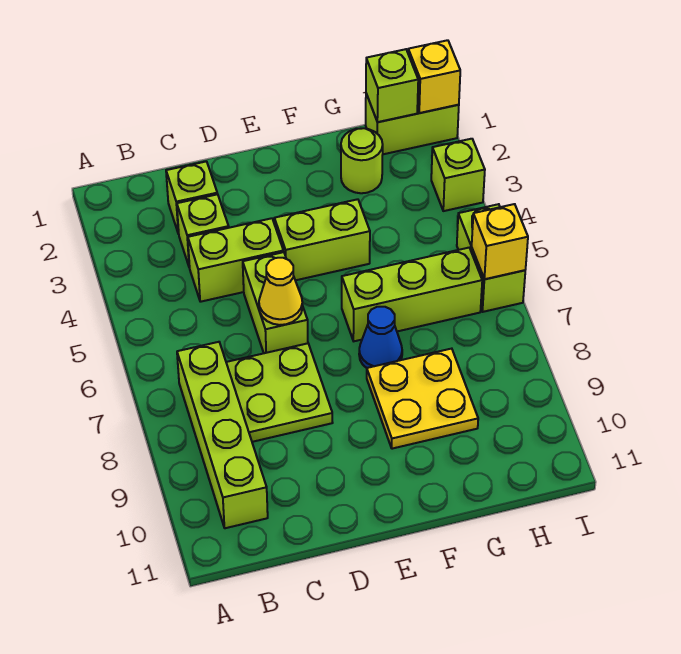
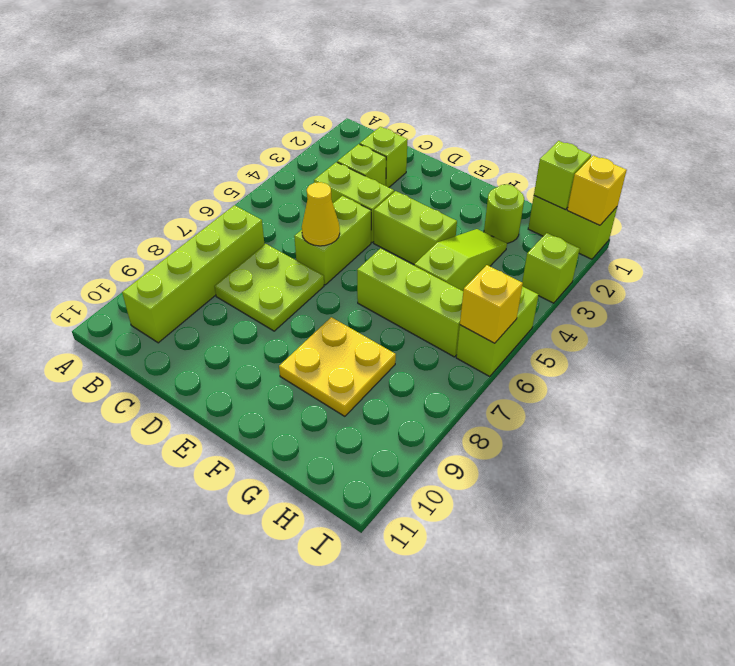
blue 1x1 cone [359,307,402,368] -> none
none -> lime 1x3 slope [414,229,507,291]

